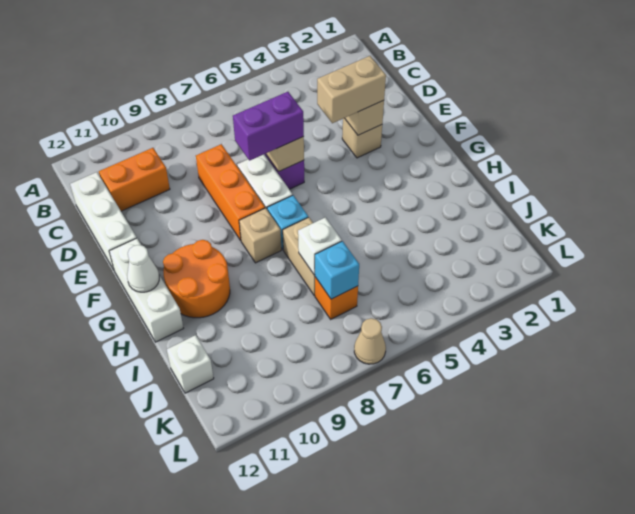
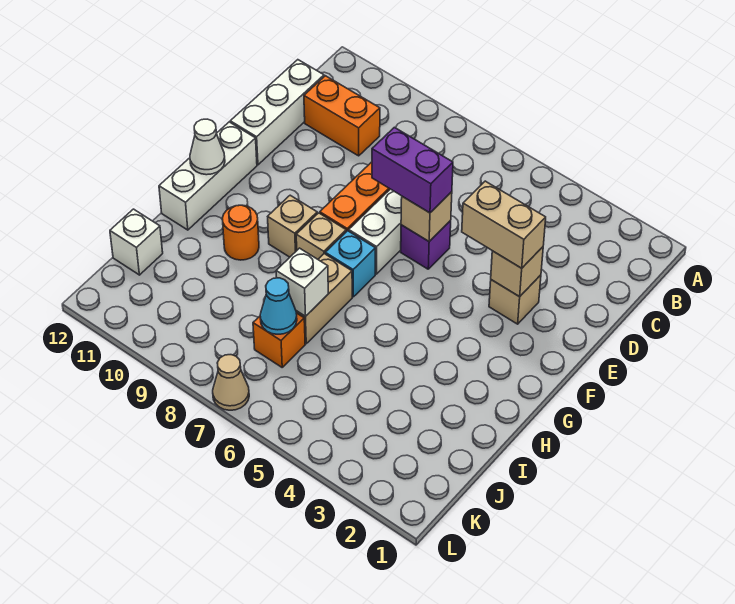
none -> tan 1x1 brick [268,195,317,257]
orange 2x2 round brick [163,240,230,318] -> orange 1x1 round brick [222,205,259,260]
cyan 1x1 brick [315,241,359,299] -> cyan 1x1 cone [260,278,297,334]

